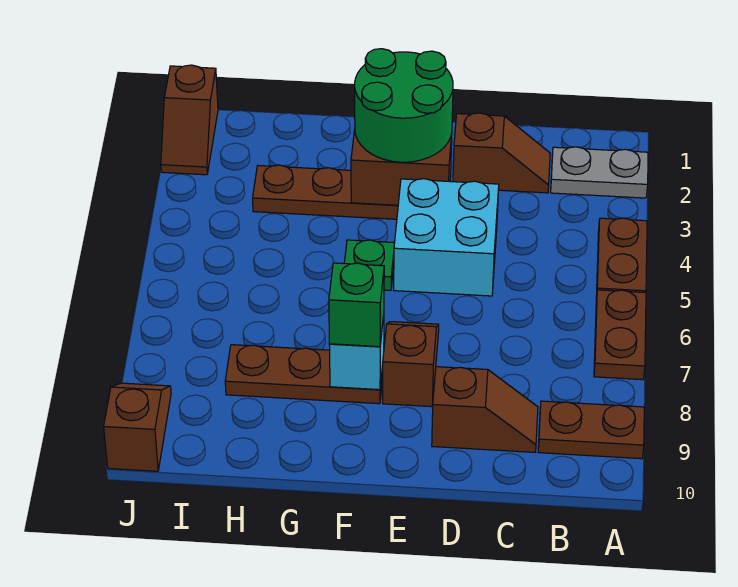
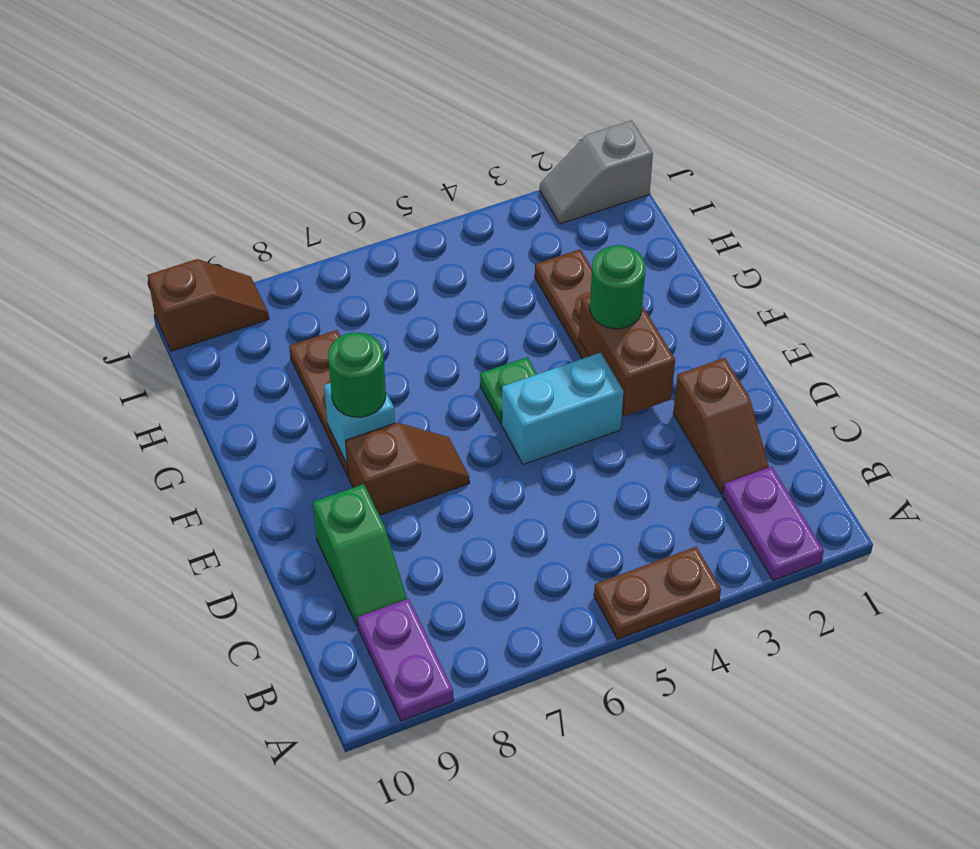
grey 1x2 plate [551,147,648,198] -> purple 1x2 plate [723,466,824,581]
brown 1x2 plate [594,290,646,380] -> none
brown 1x2 plate [538,401,644,459] -> purple 1x2 plate [357,599,453,721]
brown 1x2 slope [432,367,538,452] -> green 1x2 slope [313,484,407,627]
cyan 2x2 brick [394,179,499,296] -> cyan 1x2 brick [502,353,624,465]
green 2x2 round brick [355,49,453,162] -> green 1x1 round brick [590,245,645,329]
green 1x1 brick [329,263,384,347] -> green 1x1 round brick [328,332,386,417]
brown 1x2 slope [161,65,218,175] -> grey 1x2 slope [540,120,653,224]

